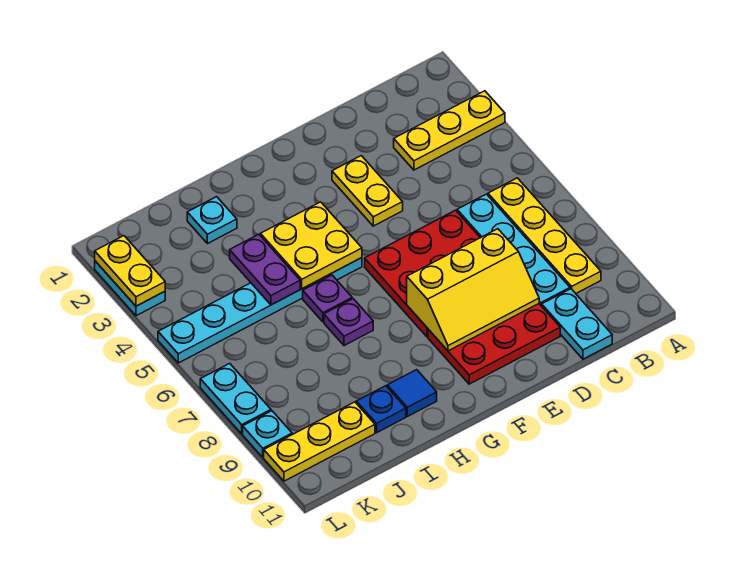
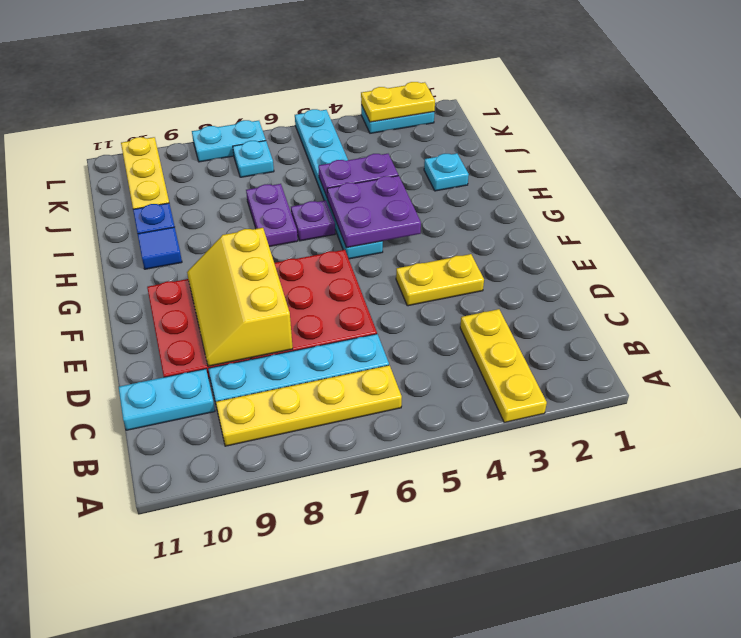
yellow 2x2 plate [260,202,362,289] -> purple 2x2 plate [327,176,421,248]
purple 1x1 plate [324,299,373,346] -> purple 1x2 plate [246,184,298,247]
cyan 1x1 plate [243,411,292,457] -> cyan 1x1 plate moved to [233,141,274,177]

